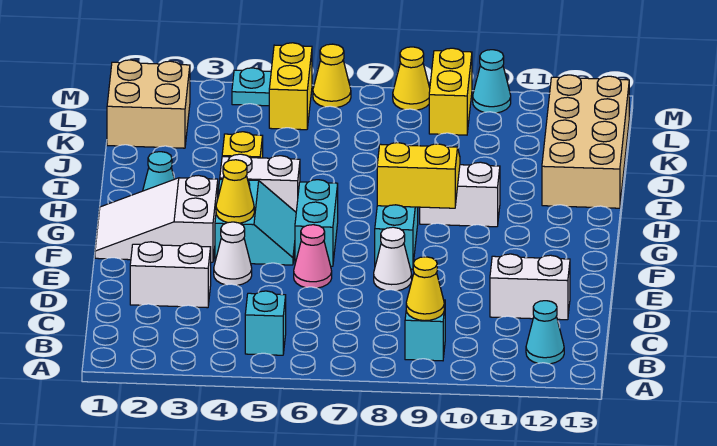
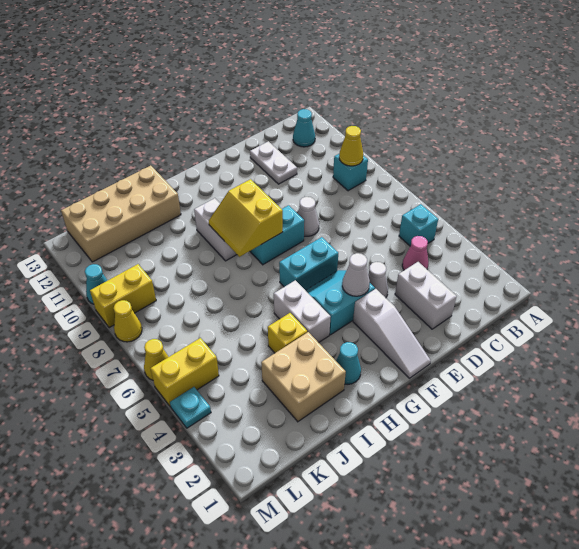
white 1x2 brick [490,254,570,320] -> white 1x2 plate [250,141,297,184]
pink 1x1 cone [294,225,332,288] -> pink 1x1 cone moved to [402,236,428,270]
white 2x3 slope [95,175,218,262] -> white 1x3 slope [353,289,431,378]
yellow 1x1 cone [216,160,254,223] -> white 1x1 cone [342,253,370,296]
tan 2x2 brick [107,60,190,148] -> tan 2x2 brick moved to [261,332,346,422]

